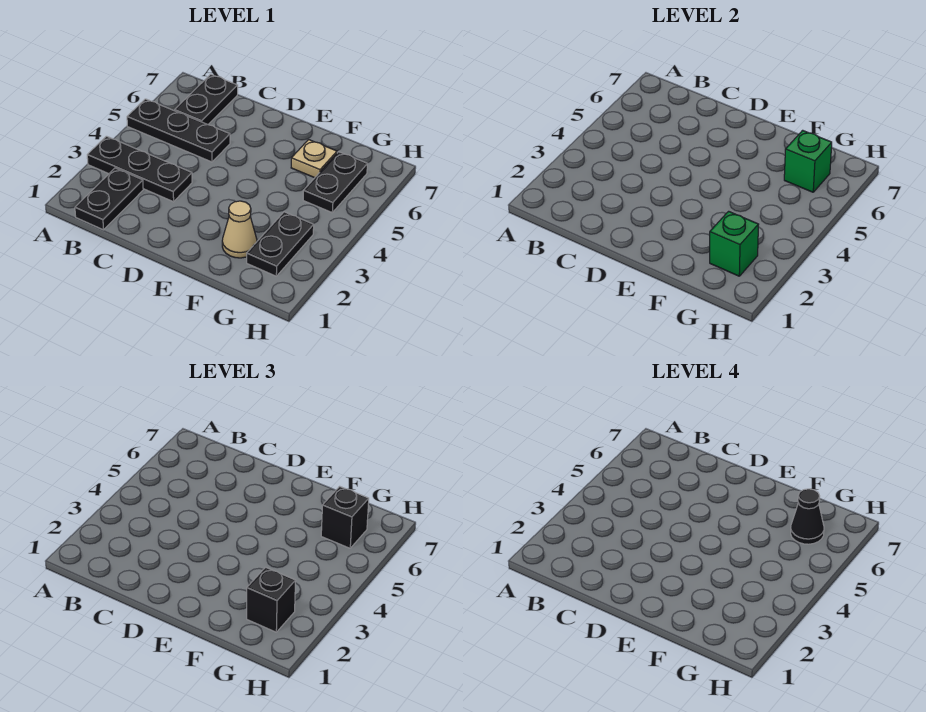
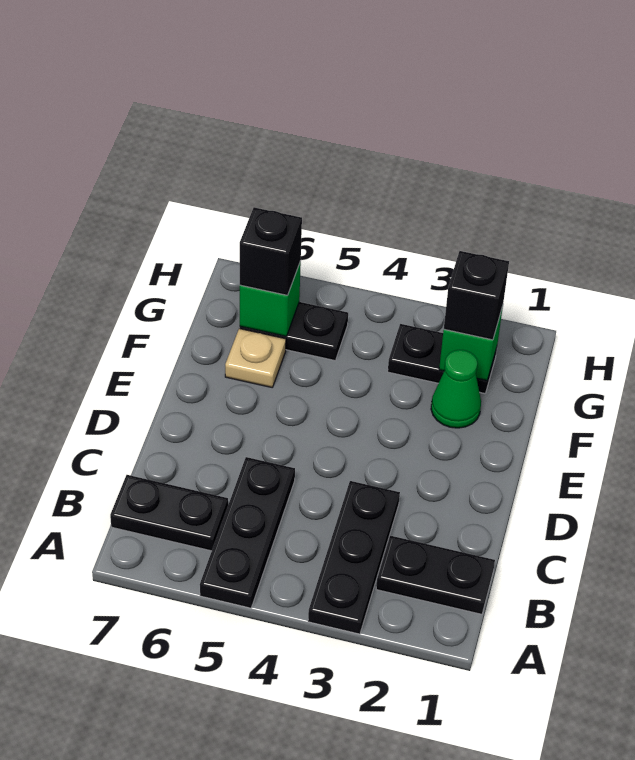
tan 1x1 cone [222,201,257,258] -> green 1x1 cone [431,350,481,428]
black 1x1 cone [791,489,824,544] -> none

